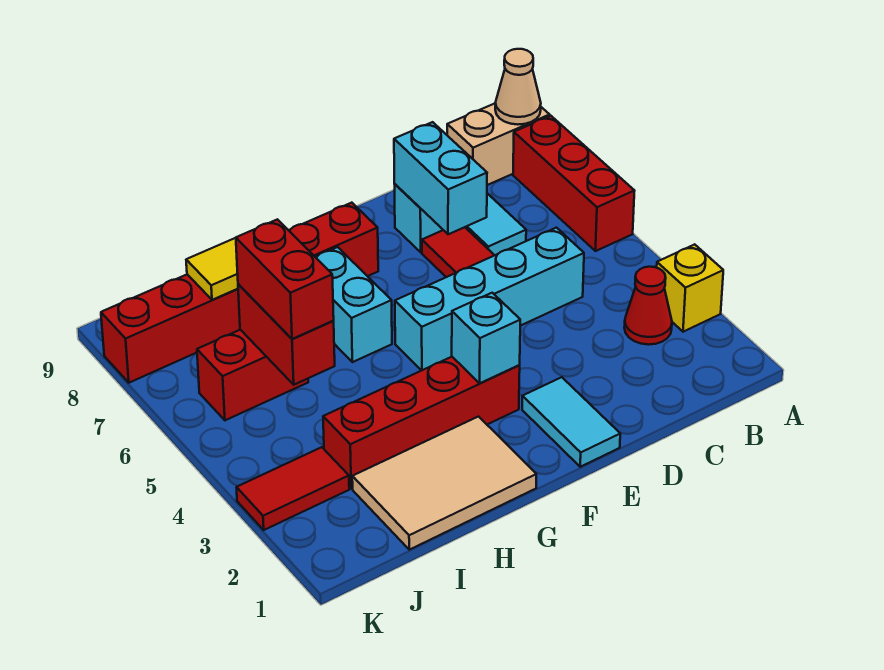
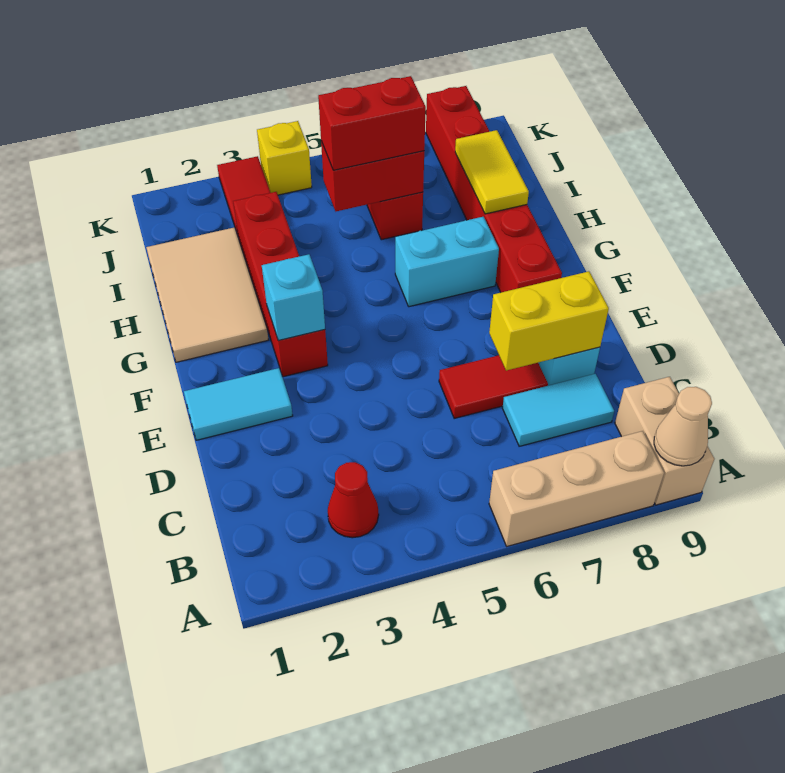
yellow 1x1 brick [657,244,723,332] -> yellow 1x1 brick moved to [257,121,312,195]
red 1x3 brick [513,116,634,251] -> tan 1x3 brick [489,431,664,546]
cyan 1x4 brick [395,228,584,371] -> none
cyan 1x2 brick [394,122,487,234] -> yellow 1x2 brick [489,271,609,371]

